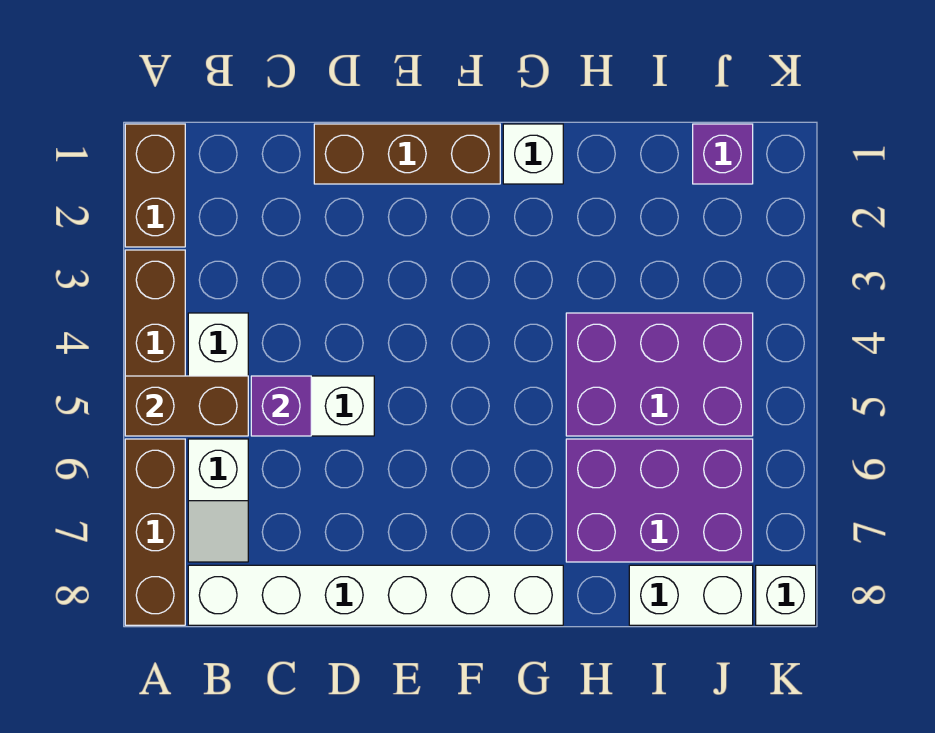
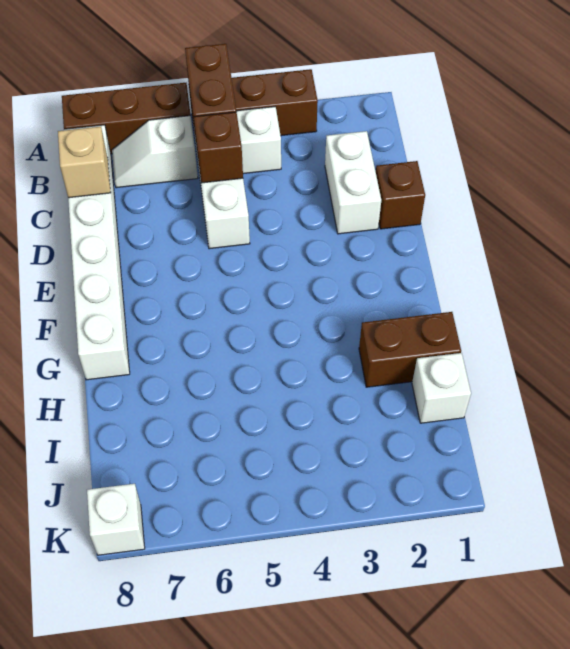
brown 1x2 brick [125,124,185,247] -> brown 1x2 brick moved to [359,312,461,387]
purple 1x1 brick [251,376,311,436] -> brown 1x1 brick [194,112,243,183]
none -> tan 1x1 brick [58,127,111,198]
brown 1x3 brick [314,124,500,184] -> brown 1x1 brick [376,161,425,229]
white 1x1 brick [503,124,563,184] -> white 1x1 brick moved to [412,353,471,423]
purple 2x3 brick [566,313,753,436] -> none
purple 2x3 brick [566,439,753,562] -> none
white 1x2 brick [629,565,753,625] -> white 1x2 brick moved to [325,131,381,234]
purple 1x1 brick [693,124,753,184] -> none

